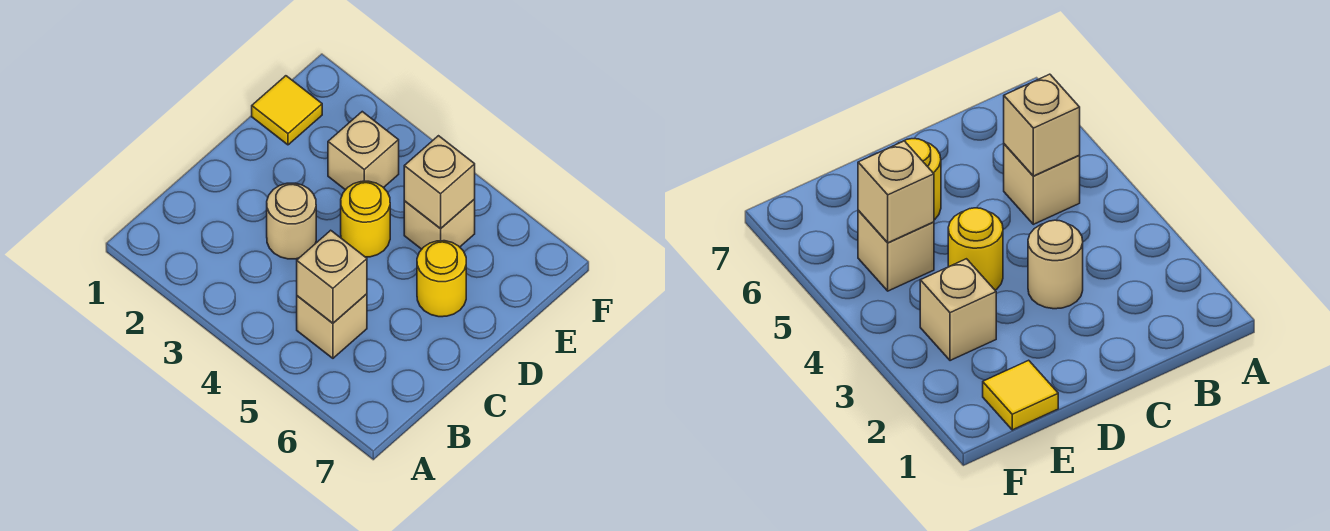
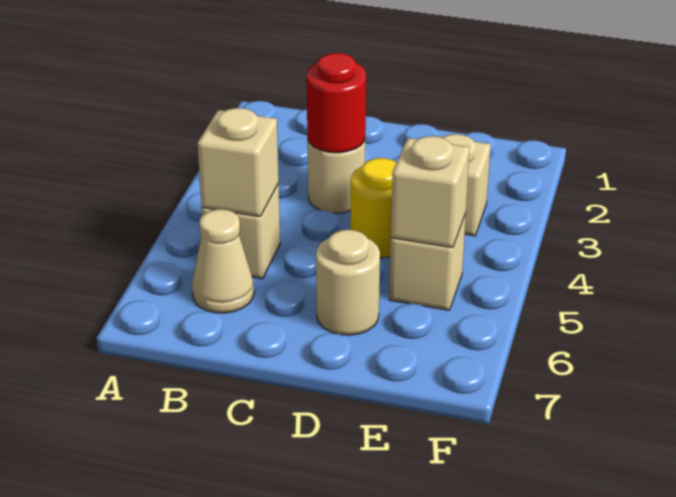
none -> tan 1x1 cone [192,209,254,313]
none -> red 1x1 round brick [307,53,366,153]
yellow 1x1 round brick [417,241,466,317] -> tan 1x1 round brick [316,230,380,335]
yellow 1x1 tile [252,76,322,145] -> none

